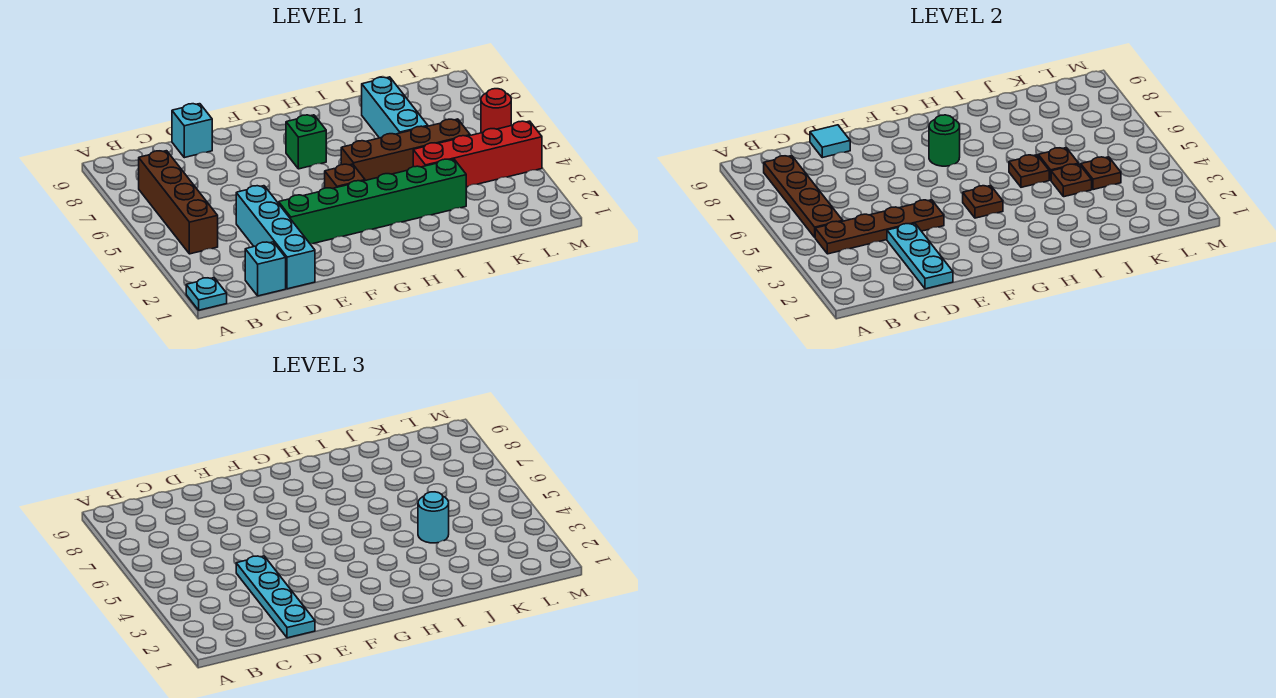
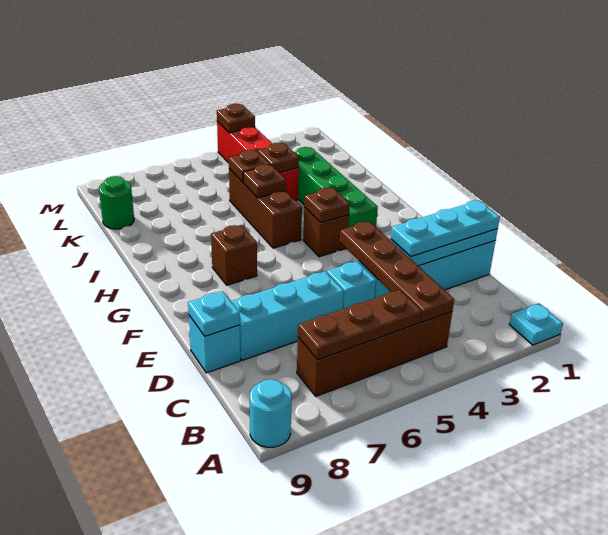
brown 1x4 plate [764,156,842,237] -> brown 1x3 plate [298,290,422,360]
cyan 1x1 brick [245,242,286,296] -> cyan 1x1 brick moved to [327,261,376,309]
cyan 1x4 plate [236,556,315,638] -> cyan 1x3 plate [391,200,500,257]
cyan 1x1 tile [810,125,850,158] -> cyan 1x1 plate [188,291,240,336]
green 1x6 brick [279,159,466,244] -> green 1x4 brick [294,147,378,228]
green 1x1 brick [286,115,326,169] -> brown 1x1 brick [211,225,257,285]
green 1x1 round brick [929,115,960,166] -> green 1x1 round brick moved to [99,176,134,229]
brown 1x4 brick [341,119,470,181] -> brown 1x3 brick [229,169,302,248]
cyan 1x1 round brick [418,492,449,543] -> cyan 1x1 round brick moved to [250,379,292,447]
cyan 1x3 brick [362,77,428,138] -> cyan 1x3 brick moved to [231,271,344,360]
brown 1x1 plate [1081,157,1121,190] -> brown 1x1 plate moved to [217,104,255,133]
red 1x1 round brick [481,89,511,133] -> none

